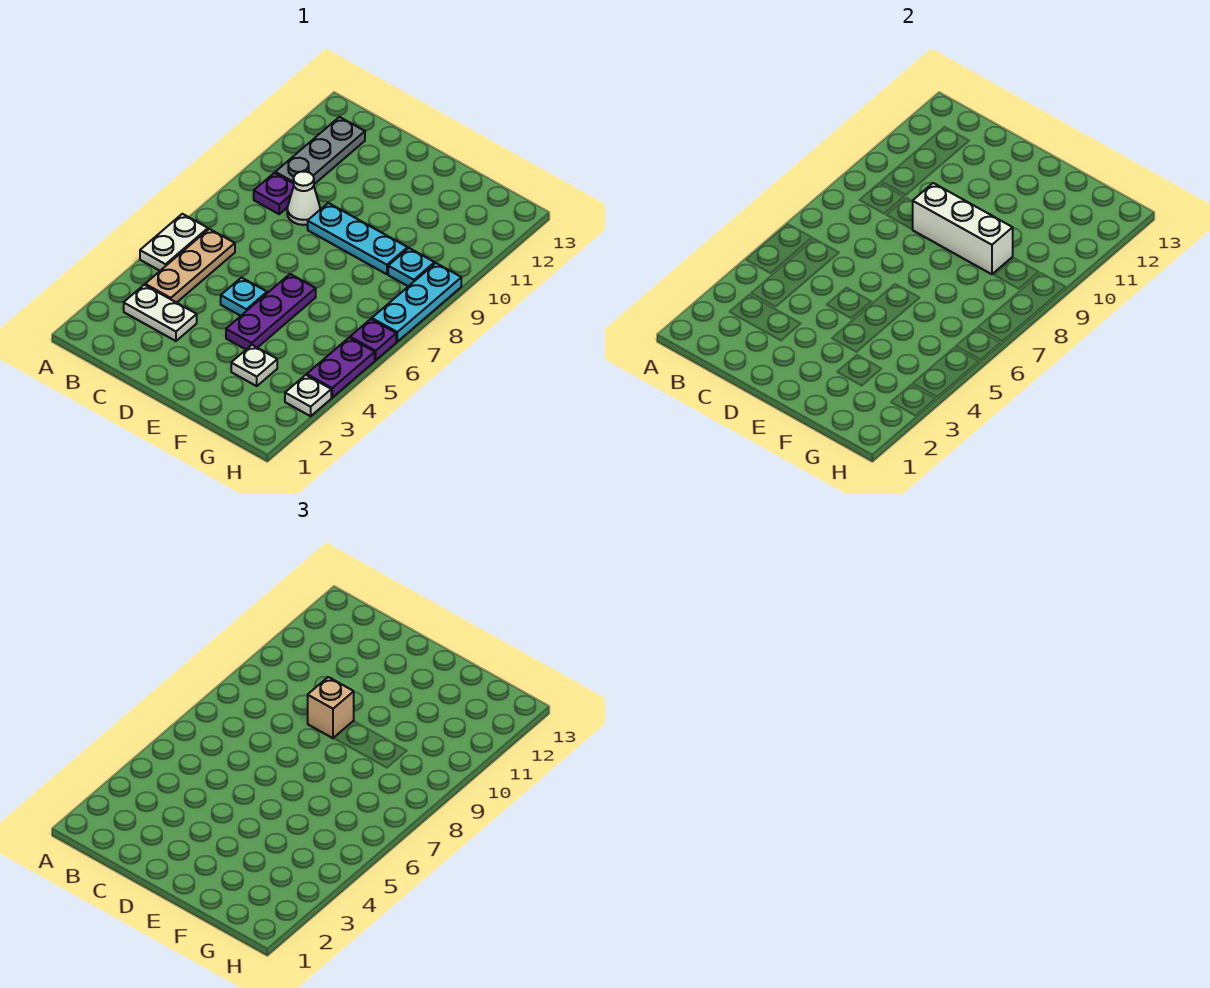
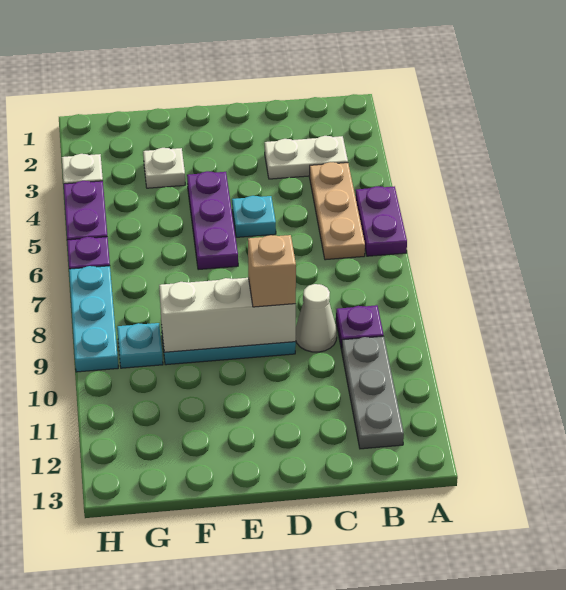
white 1x2 plate [140,214,208,271] -> purple 1x2 plate [356,186,407,256]

